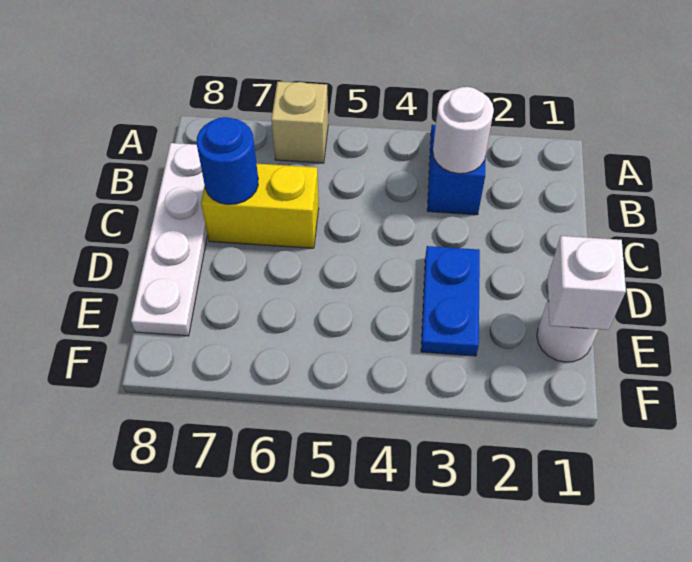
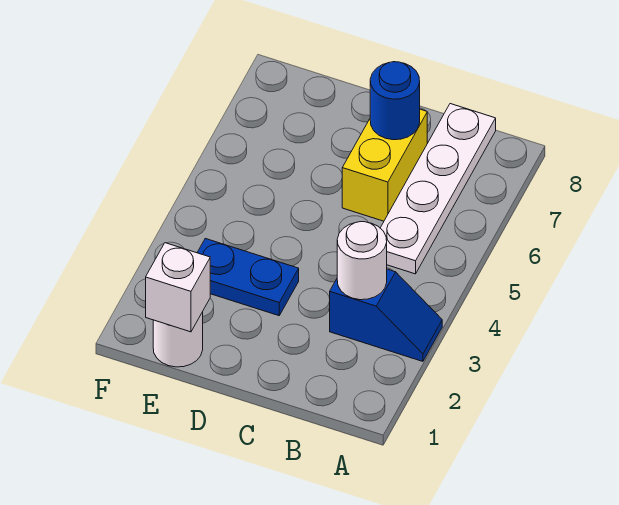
tan 1x1 brick [271,82,328,163] -> none
white 1x4 plate [131,143,207,336] -> white 1x4 plate turned to [381,104,496,274]

